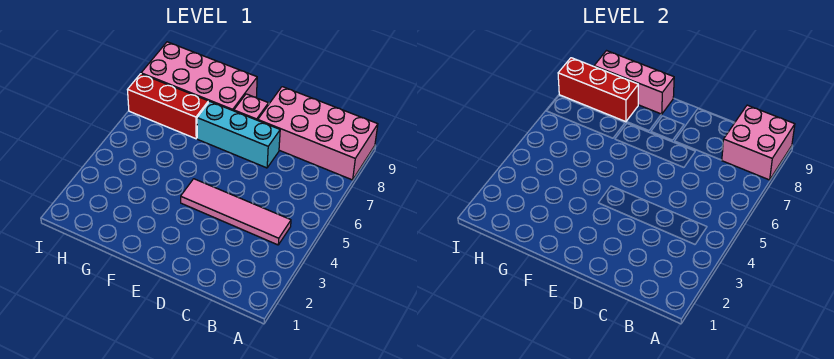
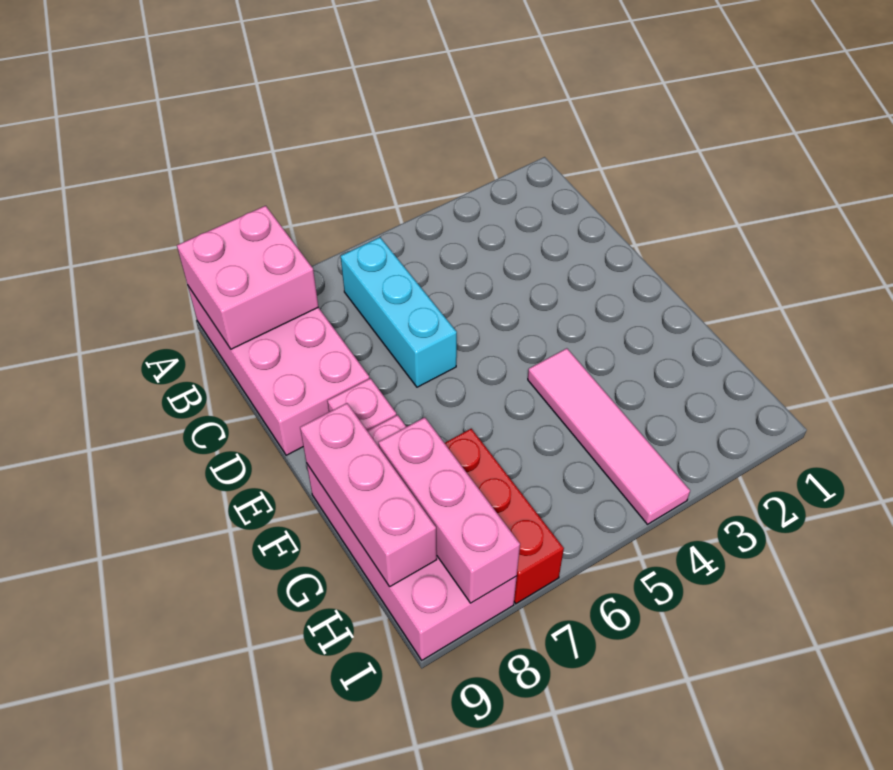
pink 1x4 tile [181,179,291,245] -> pink 1x4 tile moved to [528,348,690,524]
cyan 1x3 brick [197,102,280,168] -> cyan 1x3 brick moved to [341,237,457,387]
red 1x3 brick [558,58,638,122] -> pink 1x3 brick [378,417,520,603]

